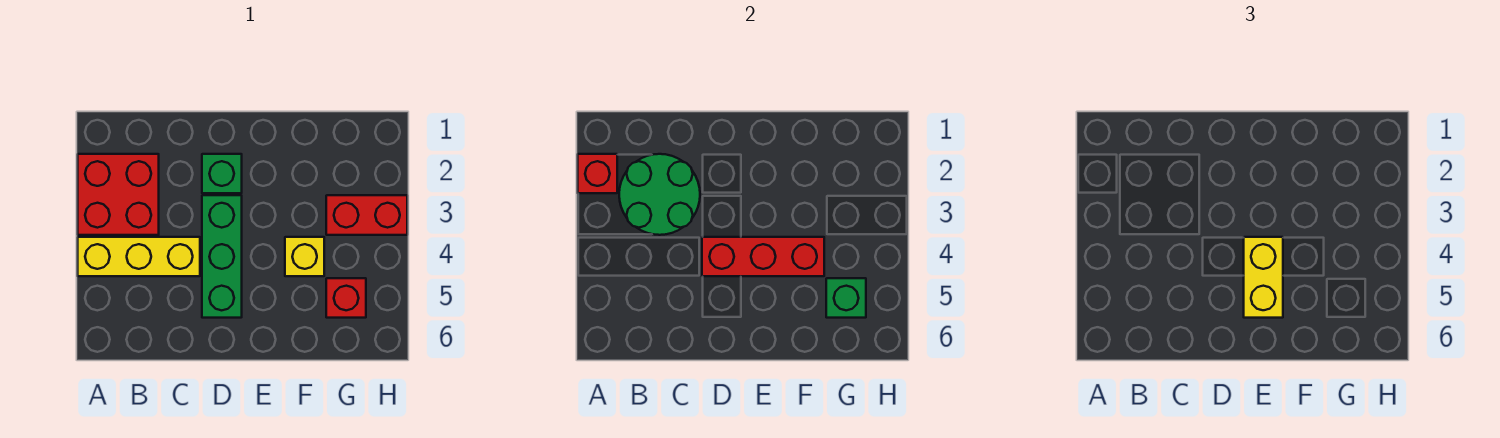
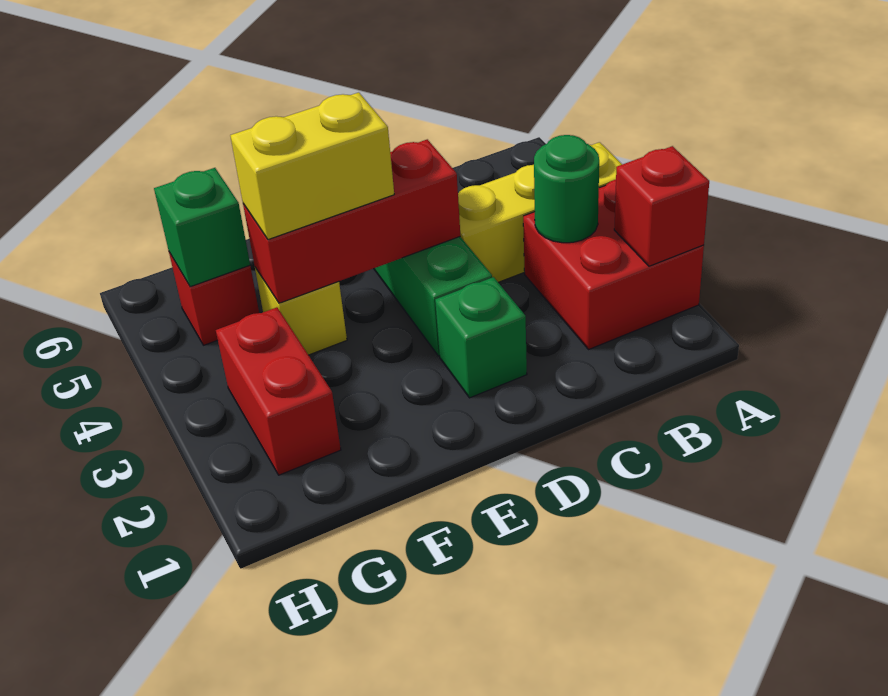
green 2x2 round brick [619,154,700,235] -> green 1x1 round brick [534,135,599,243]
yellow 1x2 brick [1244,237,1283,318] -> yellow 1x2 brick turned to [230,92,394,240]
red 1x2 brick [326,195,407,235] -> red 1x2 brick turned to [216,307,341,475]

